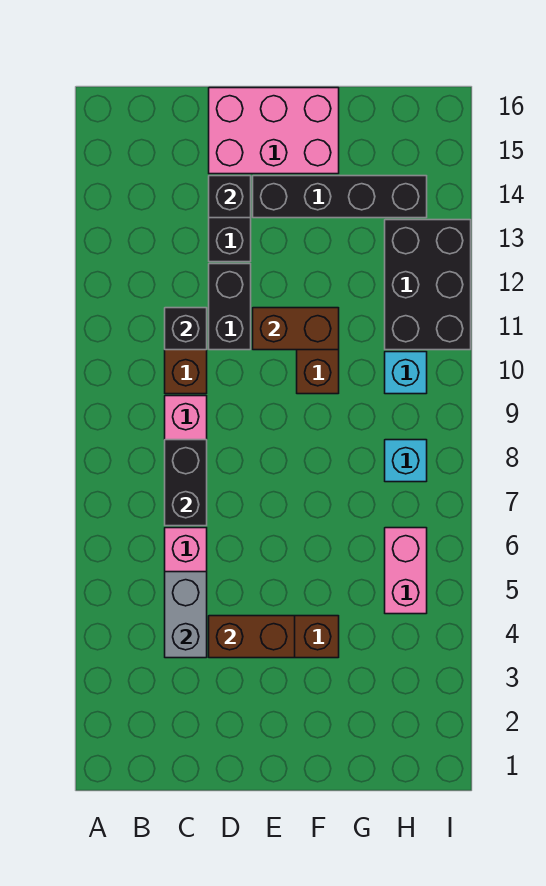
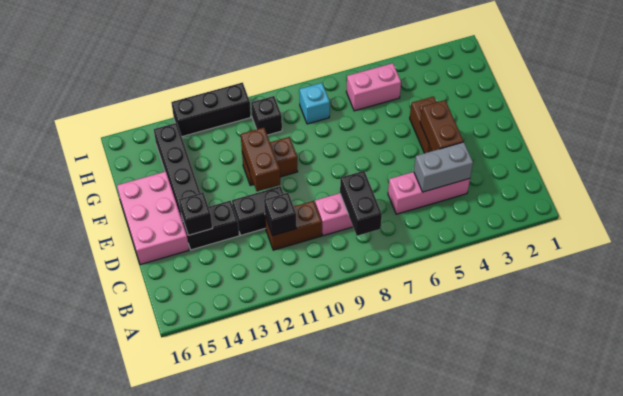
black 1x2 brick [165,440,207,526] -> black 1x2 brick turned to [340,171,382,236]
cyan 1x1 brick [385,352,427,394] -> black 1x1 brick [251,96,282,135]
black 2x3 brick [385,220,471,350] -> black 1x3 brick [171,83,251,137]

